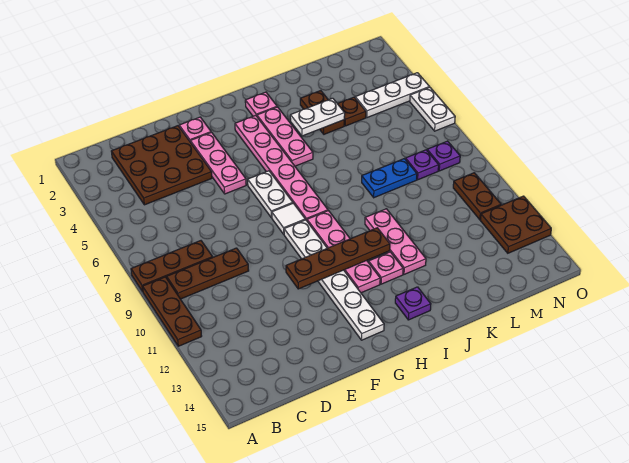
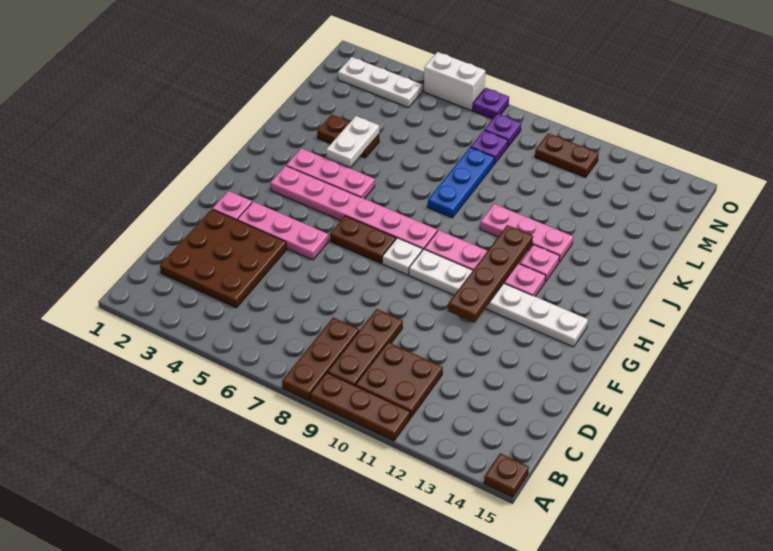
white 1x2 plate [248,171,293,218] -> brown 1x2 plate [330,216,396,263]
white 1x1 tile [272,203,305,234] -> white 1x1 plate [382,238,422,275]
pink 1x1 plate [245,92,277,116] -> none
purple 1x1 plate [395,287,431,320] -> purple 1x1 plate moved to [473,88,509,119]
blue 1x2 plate [362,159,417,198] -> blue 1x3 plate [428,147,494,218]
brown 1x1 plate [338,97,366,126] -> brown 1x1 plate moved to [484,453,529,497]
white 1x3 plate [355,73,429,118] -> white 1x3 plate turned to [338,57,422,108]
brown 2x2 plate [480,196,551,253] -> brown 2x2 plate moved to [355,342,443,418]
white 1x2 plate [410,87,455,131] -> white 1x2 brick [424,52,485,110]

